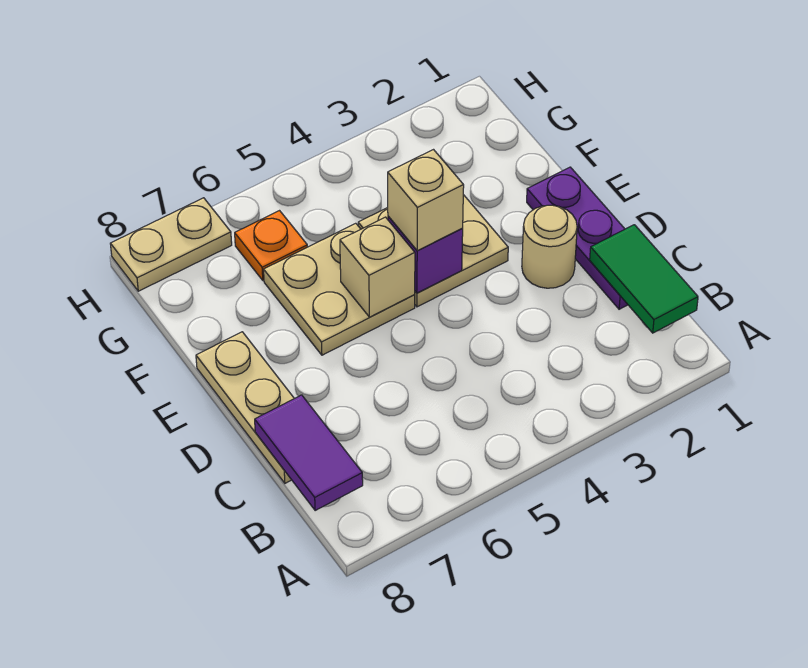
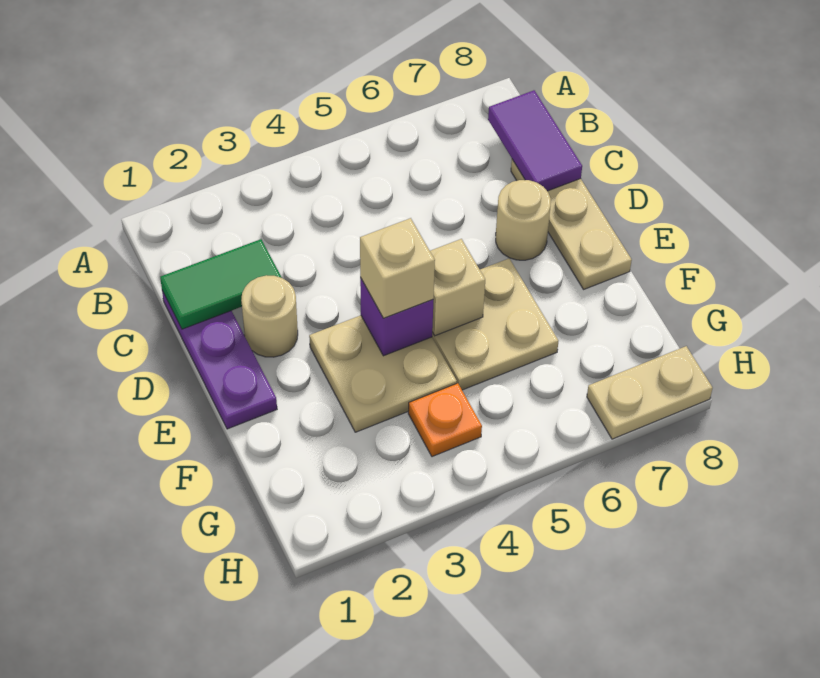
green 1x2 tile [590,225,698,333] -> green 1x2 tile turned to [160,239,282,329]
none -> tan 1x1 round brick [496,180,551,260]
orange 1x1 plate [235,211,307,280] -> orange 1x1 plate moved to [408,383,482,457]

